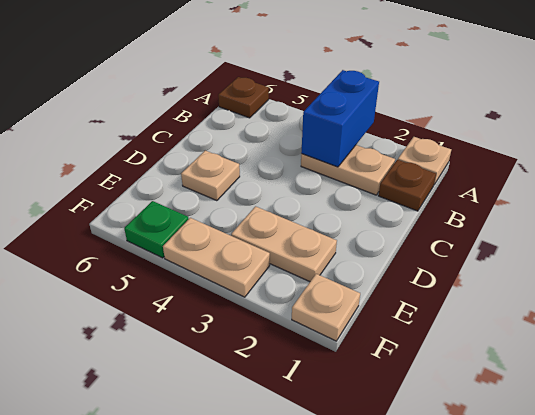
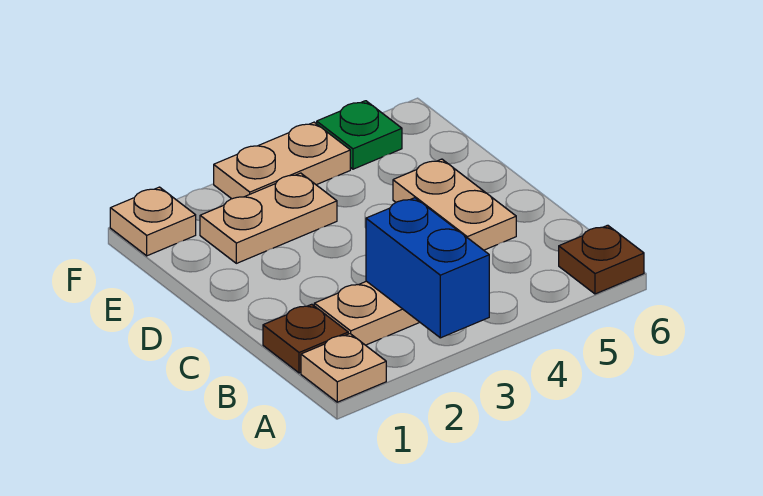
tan 1x1 plate [181,151,240,201] -> tan 1x2 plate [393,159,516,250]

